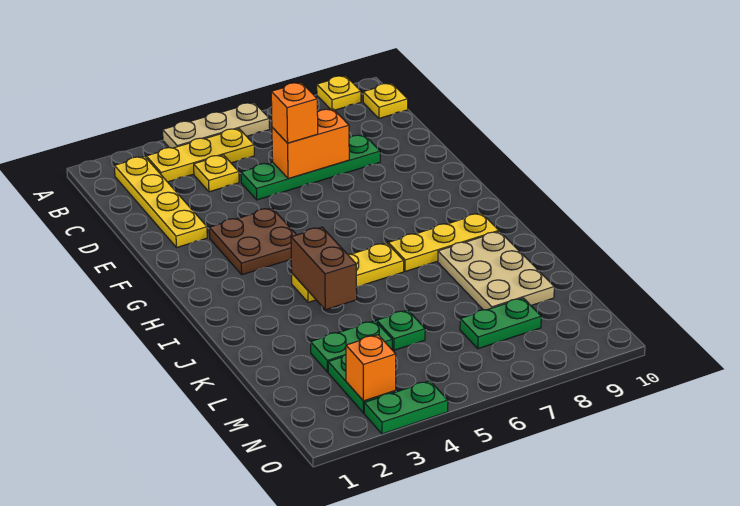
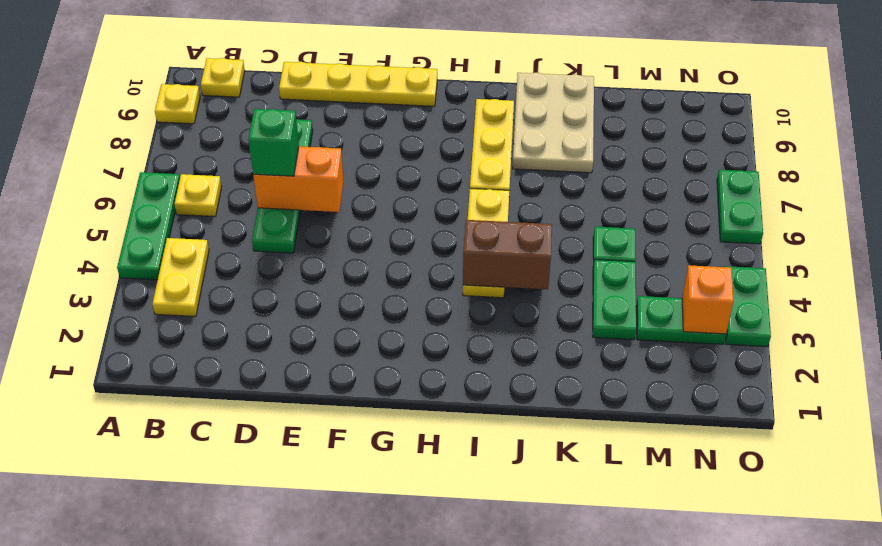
tan 1x3 plate [163,103,270,148] -> green 1x3 plate [117,172,180,280]
yellow 1x4 plate [114,156,207,248] -> yellow 1x4 plate moved to [279,62,437,106]
yellow 1x3 plate [146,129,254,182] -> yellow 1x2 plate [152,238,209,317]
yellow 1x1 plate [194,155,239,192] -> yellow 1x1 plate moved to [174,174,222,217]
orange 1x2 brick [272,109,349,179] -> orange 1x2 brick turned to [253,146,343,212]
orange 1x1 brick [271,83,318,143] -> green 1x1 brick [248,109,299,176]
brown 2x2 plate [209,208,296,275] -> none
tan 2x3 plate [438,231,554,310] -> tan 2x3 plate turned to [513,73,594,173]
green 1x2 plate [460,298,541,349] -> green 1x2 plate moved to [717,170,763,244]

